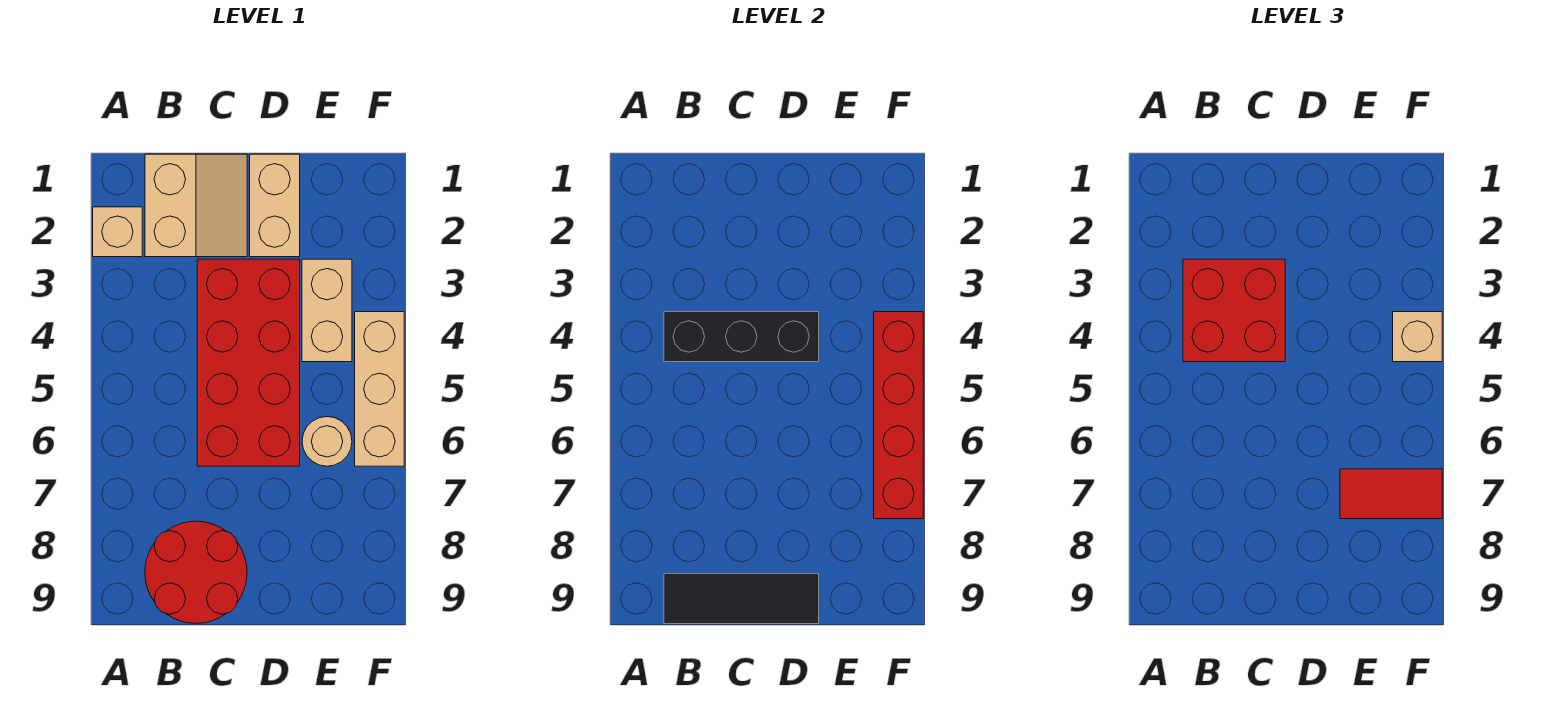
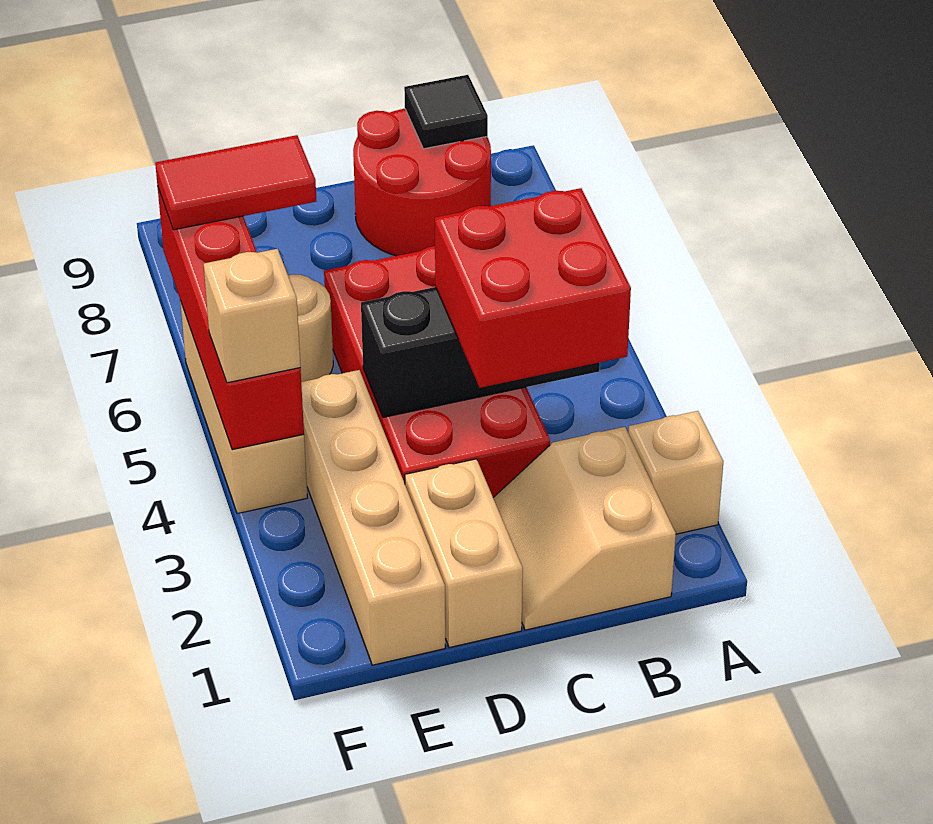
black 1x3 tile [664,574,819,624] -> black 1x1 tile [404,75,488,149]
tan 1x2 brick [302,259,352,362] -> tan 1x4 brick [301,370,445,665]

